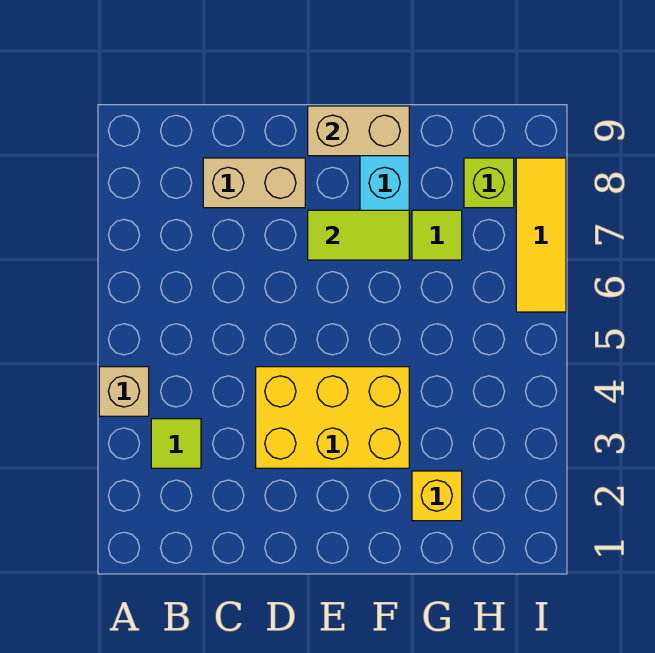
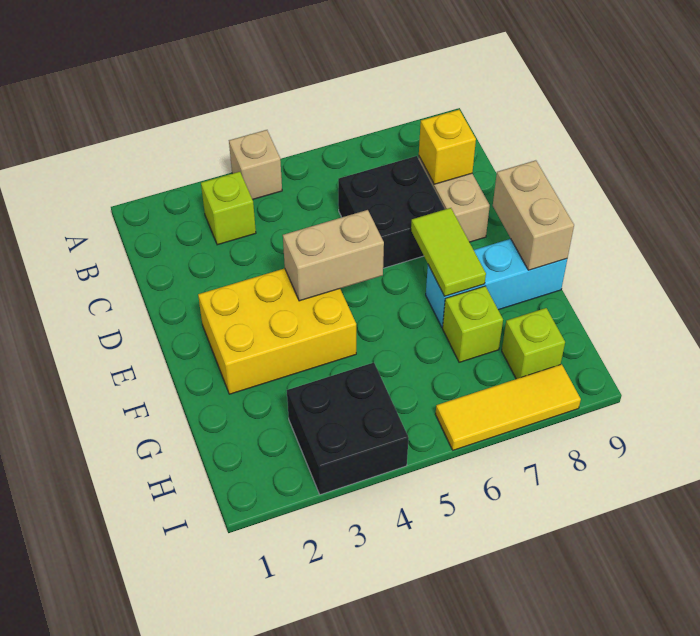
lime 1x1 tile [151,419,201,468] -> lime 1x1 brick [201,172,256,245]
none -> black 2x2 brick [338,156,445,268]
yellow 2x3 brick [256,367,409,468] -> yellow 2x3 brick turned to [198,268,356,394]
none -> tan 1x2 brick [283,210,384,301]
yellow 1x1 brick [412,471,462,521] -> yellow 1x1 brick moved to [419,110,476,184]
lime 1x1 tile [412,210,462,260] -> lime 1x1 brick [443,286,503,362]
none -> black 2x2 brick [287,363,409,495]

